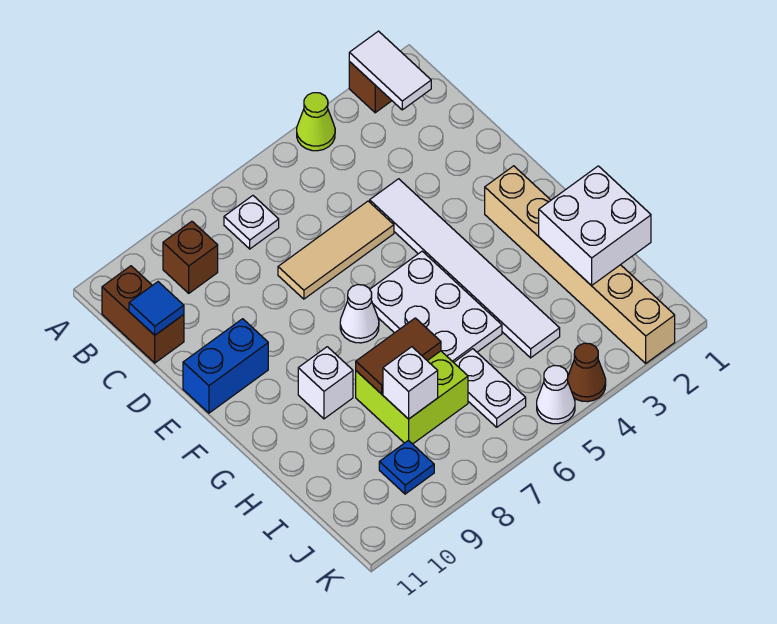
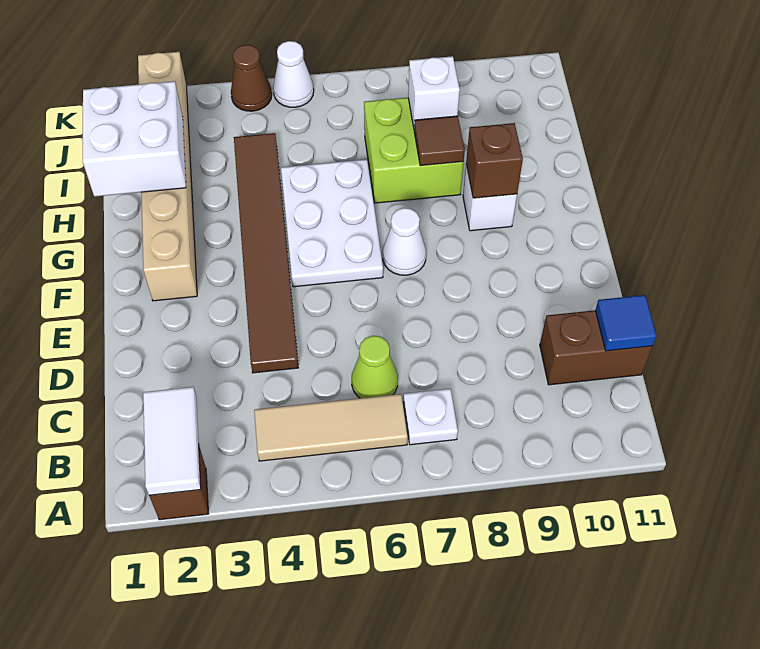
lime 1x1 cone [297,93,335,151] -> lime 1x1 cone moved to [352,336,398,398]
brown 1x1 brick [163,221,218,293] -> brown 1x1 brick moved to [466,123,523,198]
brown 1x2 brick [102,266,184,363] -> brown 1x2 brick turned to [540,310,652,385]
white 1x6 tile [370,179,560,358] -> brown 1x6 tile [234,133,298,373]
tan 1x3 tile [278,201,394,299] -> tan 1x3 tile moved to [254,394,408,461]
blue 1x2 brick [183,319,268,413] -> none
brown 1x2 tile [356,318,441,394] -> brown 1x1 tile [414,116,465,166]
white 1x2 plate [454,349,526,427] -> none
blue 1x1 plate [379,440,434,494] -> none

